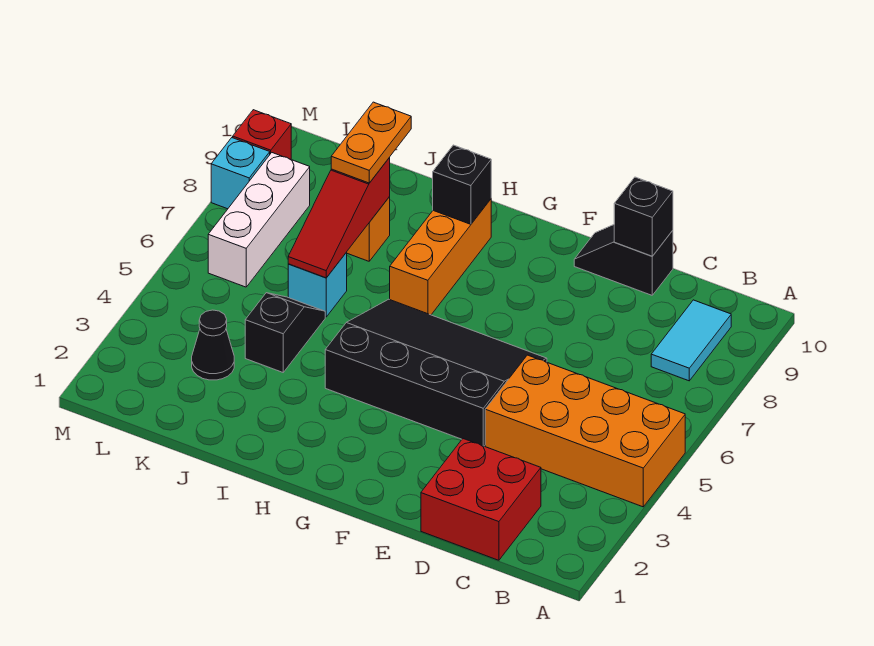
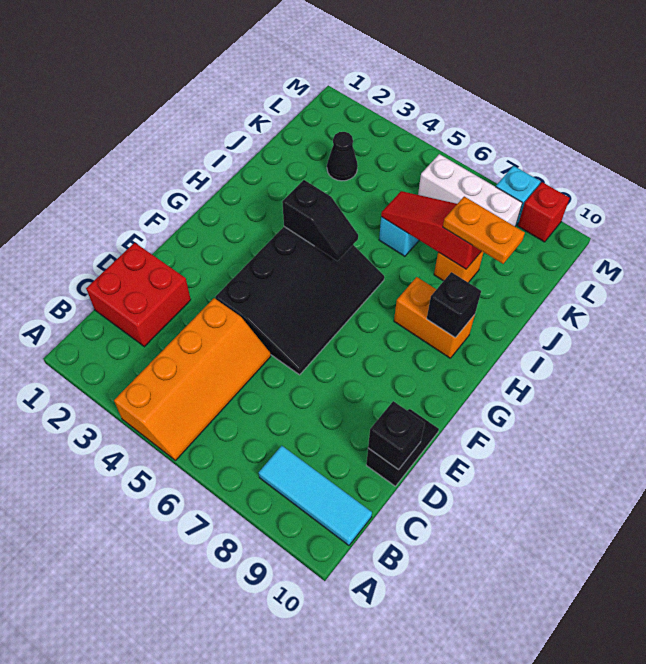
orange 2x4 brick [485,355,685,507] -> orange 2x4 slope [114,298,271,461]
cyan 1x2 tile [651,300,731,381] -> cyan 1x3 tile [259,446,372,545]
orange 1x3 brick [390,199,491,315] -> orange 1x2 brick [394,277,475,358]
black 1x2 slope [245,293,325,372] -> black 1x2 slope moved to [282,180,358,261]

